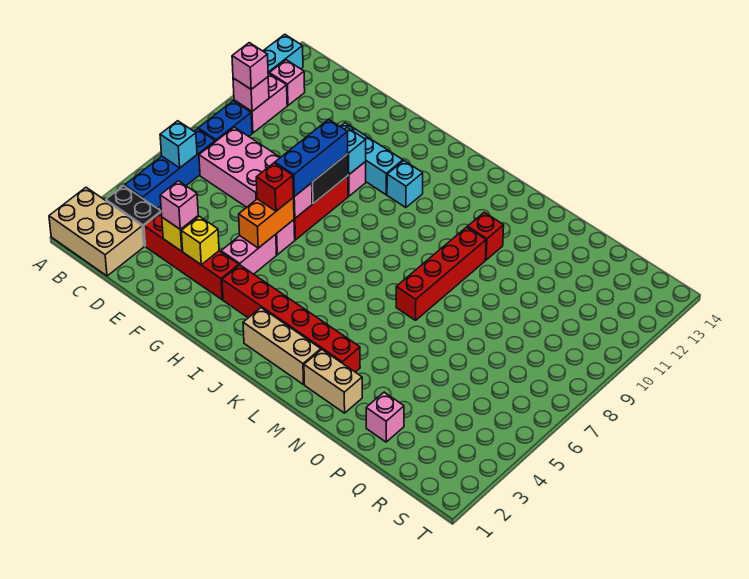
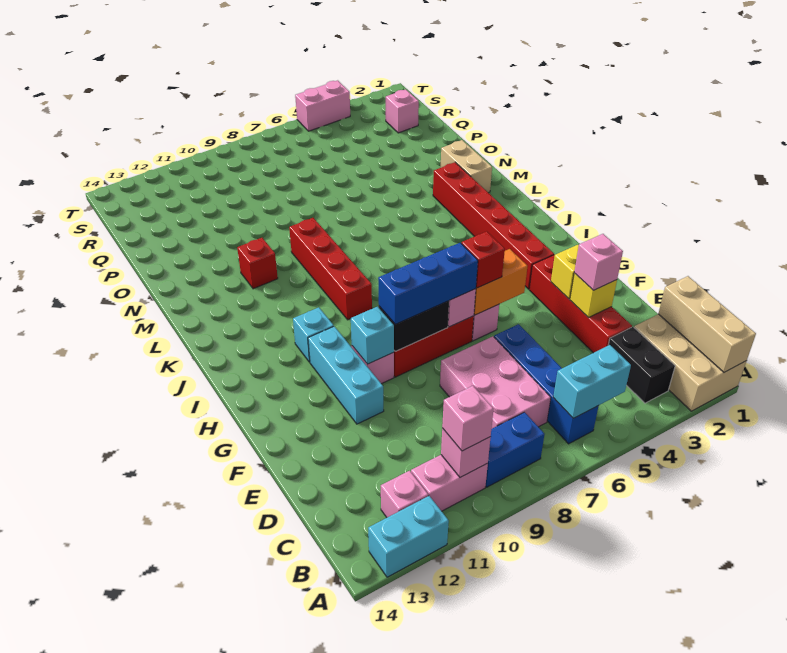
blue 1x4 brick [125,129,215,208] -> blue 1x4 brick turned to [494,324,598,444]
cyan 1x1 brick [160,121,197,168] -> cyan 1x2 brick [553,345,631,418]
pink 1x2 brick [221,234,277,274] -> pink 1x2 brick moved to [295,80,350,131]
tan 1x3 brick [243,308,321,385] -> tan 1x3 brick moved to [658,276,756,372]
red 1x4 brick [396,227,486,320] -> red 1x4 brick turned to [289,218,372,320]
pink 1x1 brick [366,392,404,442] -> pink 1x1 brick moved to [386,89,419,133]

